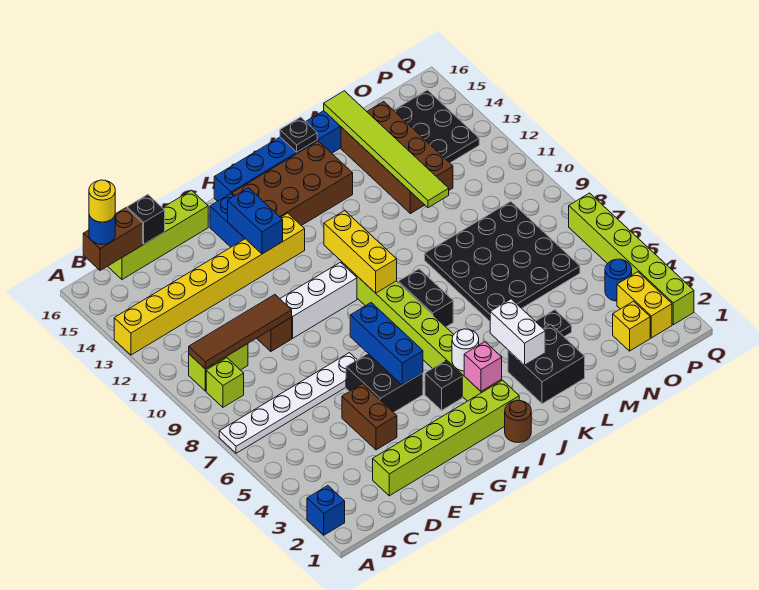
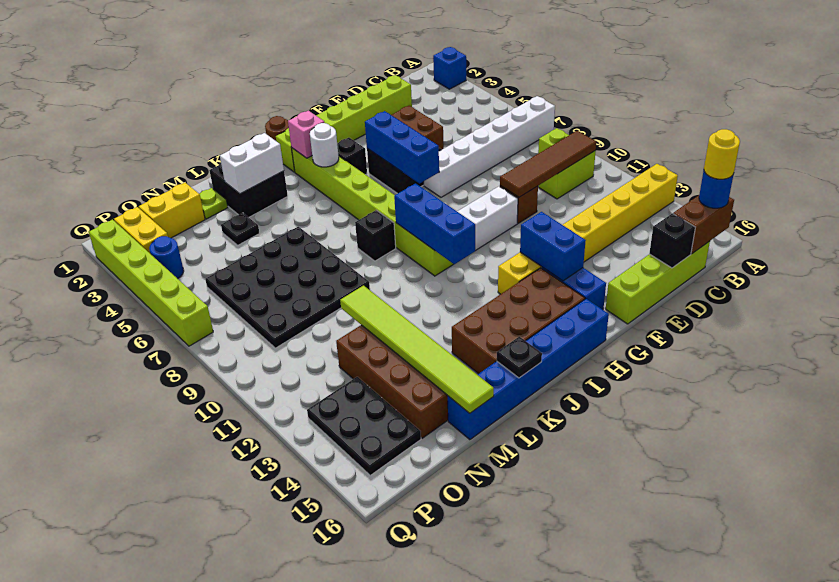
white 1x6 plate [219,353,357,453] -> white 1x6 brick [424,96,555,197]
yellow 1x3 brick [324,211,397,293] -> blue 1x3 brick [394,184,475,264]
black 1x2 brick [398,269,453,327] -> black 1x1 brick [355,210,396,261]
white 1x2 brick [490,299,545,365] -> white 1x2 brick turned to [220,133,284,194]
none -> lime 1x1 plate [200,188,228,219]
yellow 1x1 brick [613,301,650,351] -> yellow 1x2 brick [139,183,205,238]

